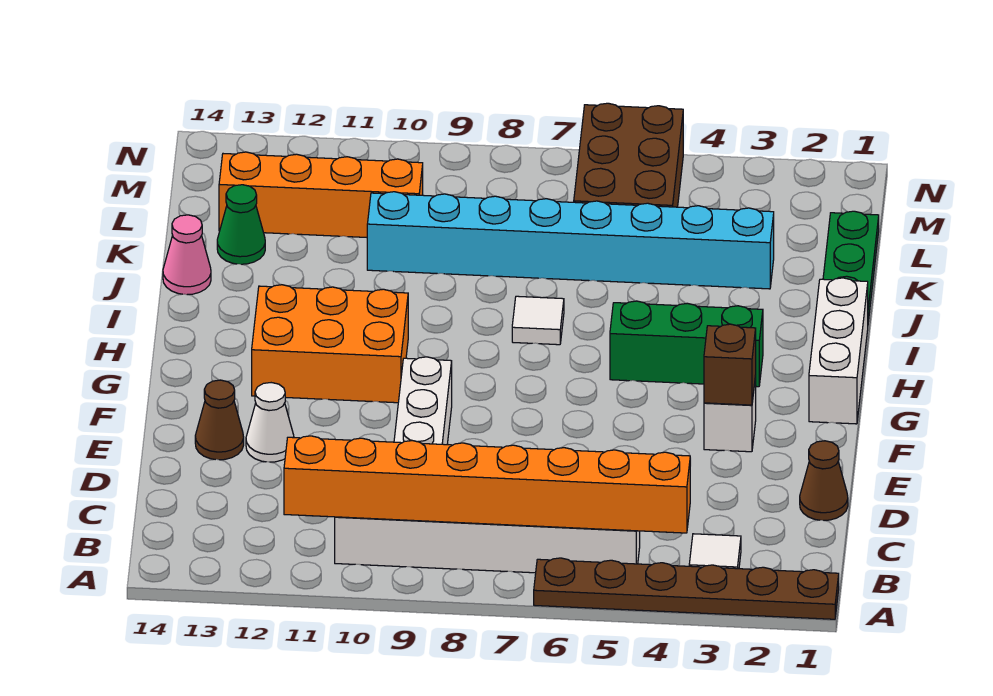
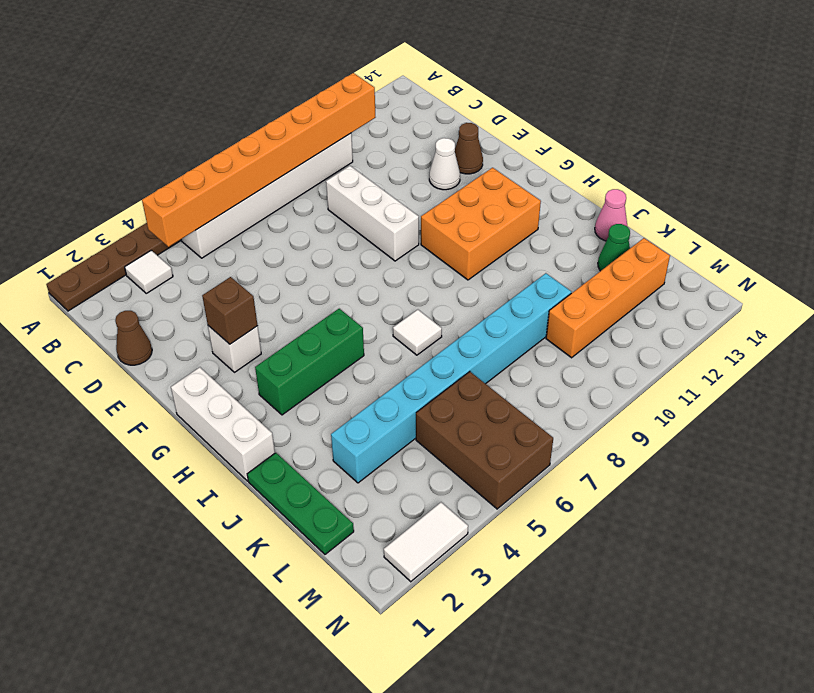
none -> white 1x2 tile [384,502,468,582]

